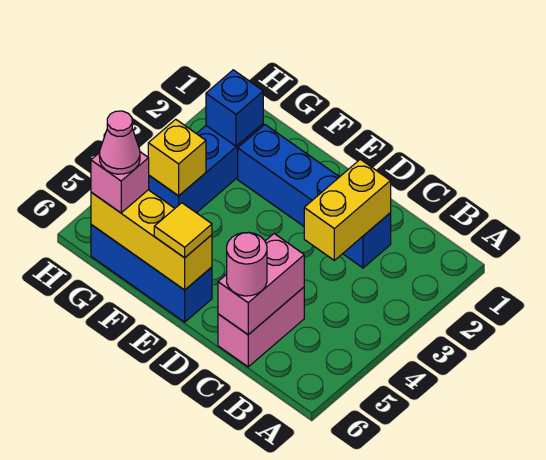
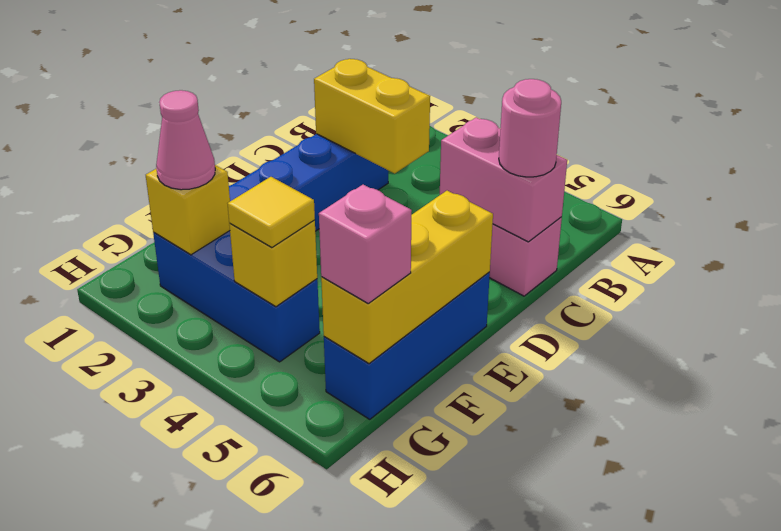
yellow 1x1 tile [154,203,212,258] -> yellow 1x1 tile moved to [227,177,315,248]
blue 1x1 brick [206,70,263,146] -> yellow 1x1 brick [146,165,230,255]
pink 1x1 cone [99,111,140,174] -> pink 1x1 cone moved to [156,90,215,190]

